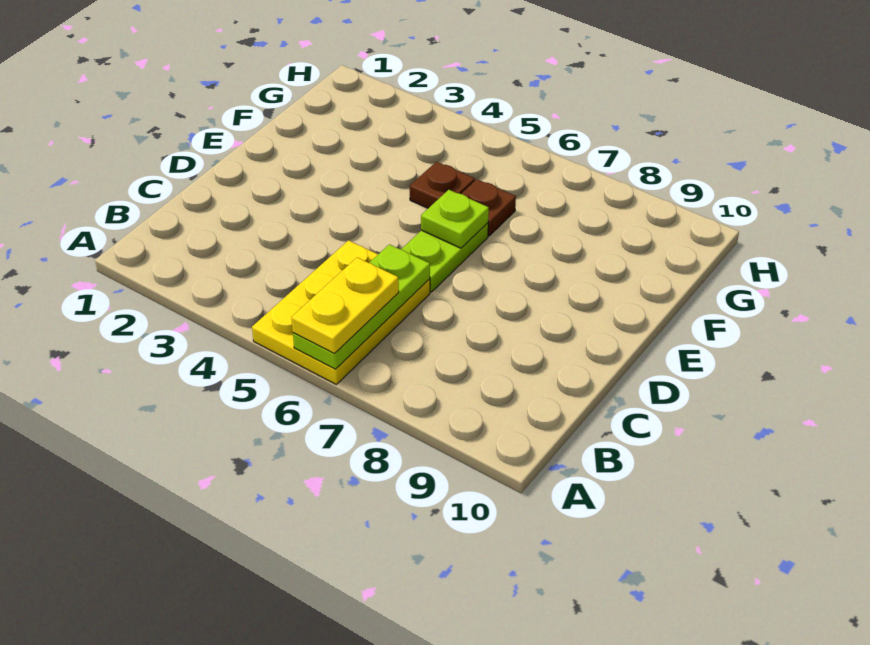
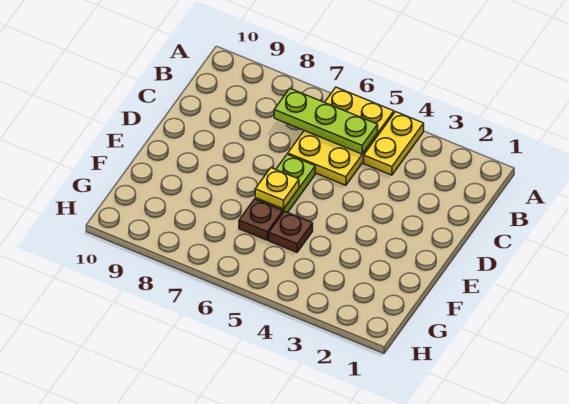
lime 1x3 plate [293,244,430,369] -> lime 1x3 plate turned to [274,89,378,154]
yellow 1x2 plate [291,258,399,353] -> yellow 1x2 plate moved to [364,112,424,175]
lime 1x1 plate [421,190,489,248] -> yellow 1x1 plate [255,168,299,209]

